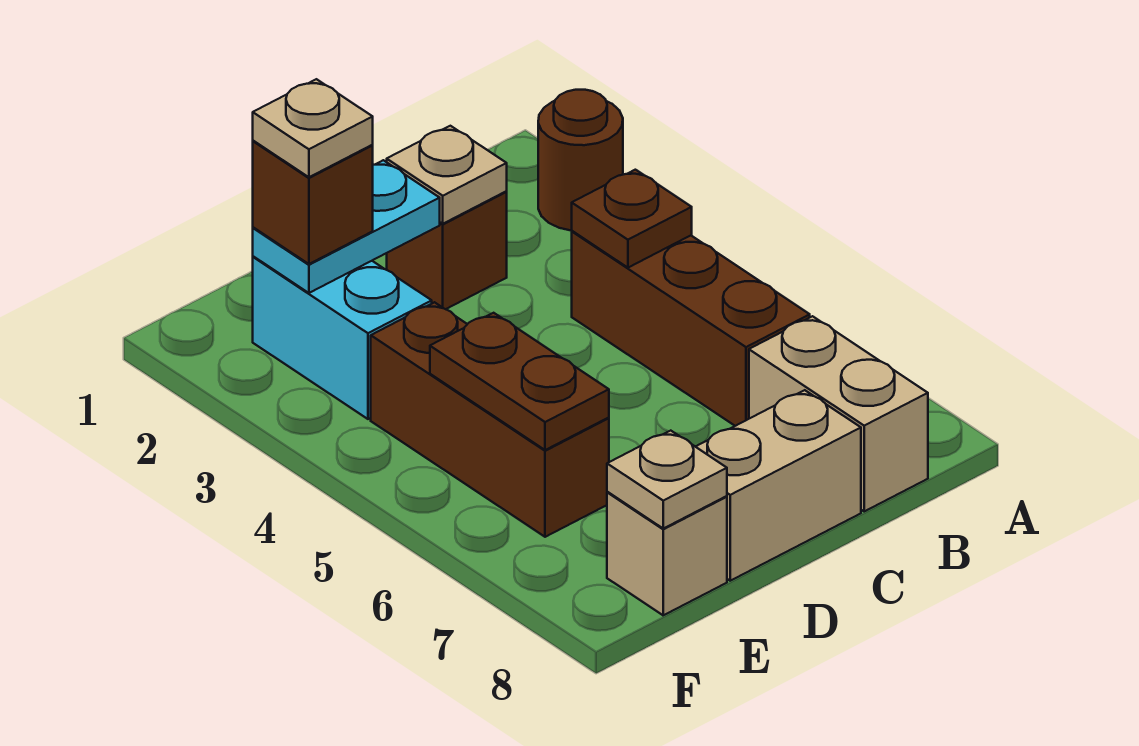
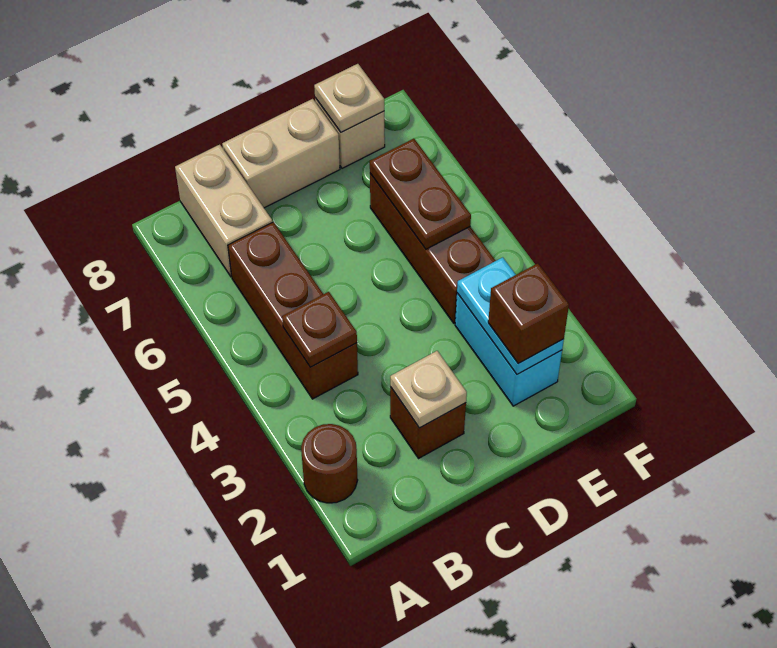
cyan 1x2 plate [253,160,440,293] -> cyan 1x2 plate turned to [457,257,564,374]
tan 1x1 plate [253,79,373,177] -> none

